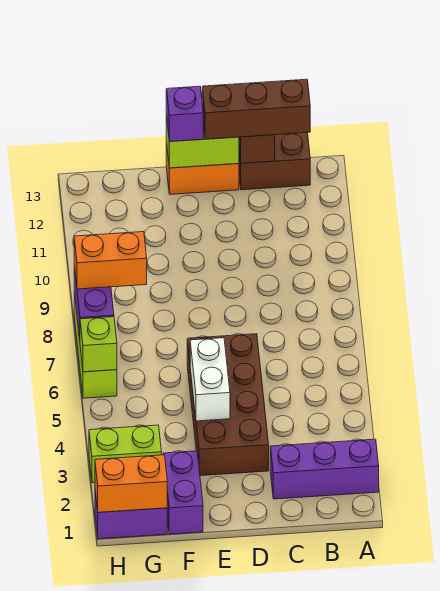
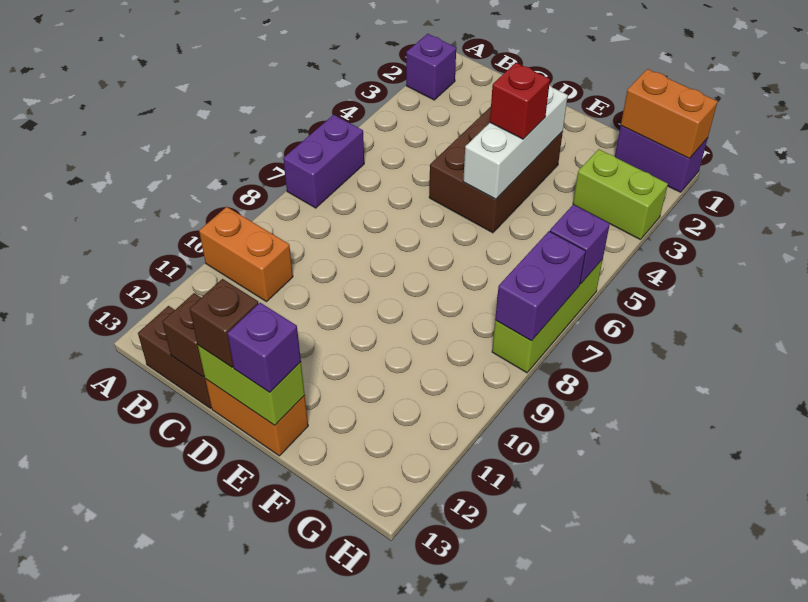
purple 1x3 brick [270,439,379,499] -> purple 1x1 brick [406,34,456,100]
brown 1x3 brick [202,79,310,139] -> brown 1x1 brick [190,279,259,367]
brown 2x4 brick [187,334,269,476] -> brown 2x3 brick [429,107,563,233]
white 1x2 brick [190,338,230,421] -> white 1x3 brick [463,85,568,199]
none -> red 1x1 brick [490,63,550,139]
purple 1x2 brick [163,451,203,534] -> purple 1x2 brick moved to [283,115,364,208]
orange 1x2 brick [74,232,147,289] -> orange 1x2 brick moved to [199,207,293,302]
lime 1x1 brick [80,317,117,372] -> purple 1x1 brick [550,205,610,284]

